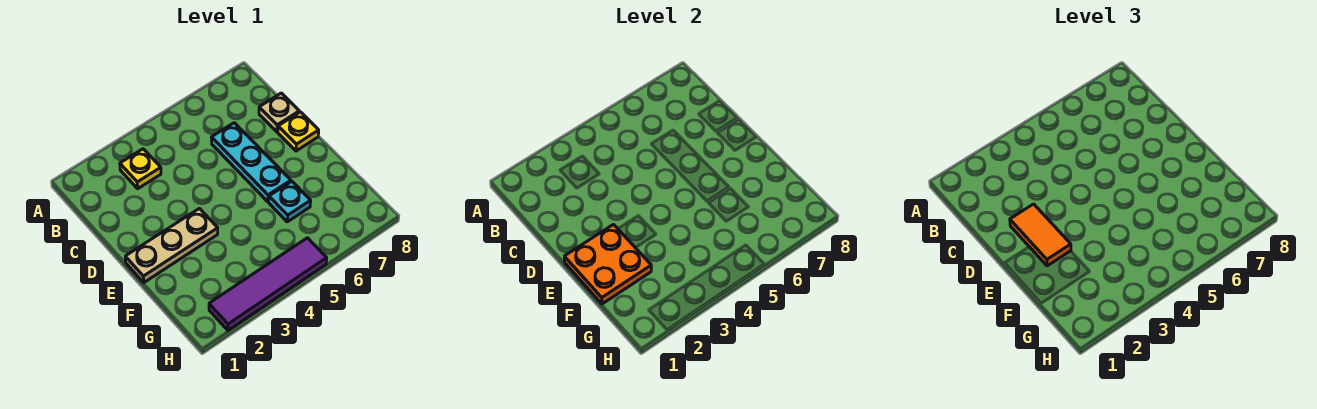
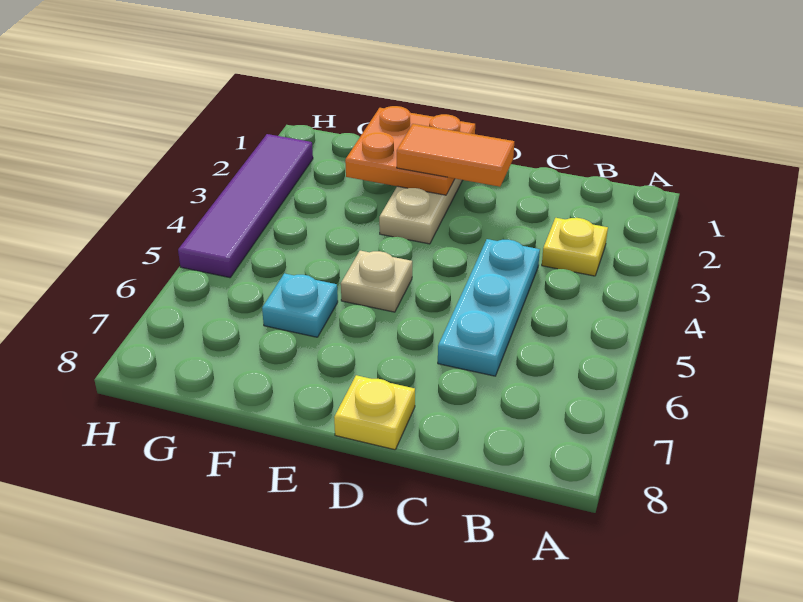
cyan 1x3 plate [211,123,291,202] -> cyan 1x3 plate turned to [438,239,540,376]
tan 1x1 plate [259,93,299,132] -> tan 1x1 plate moved to [341,251,412,312]

